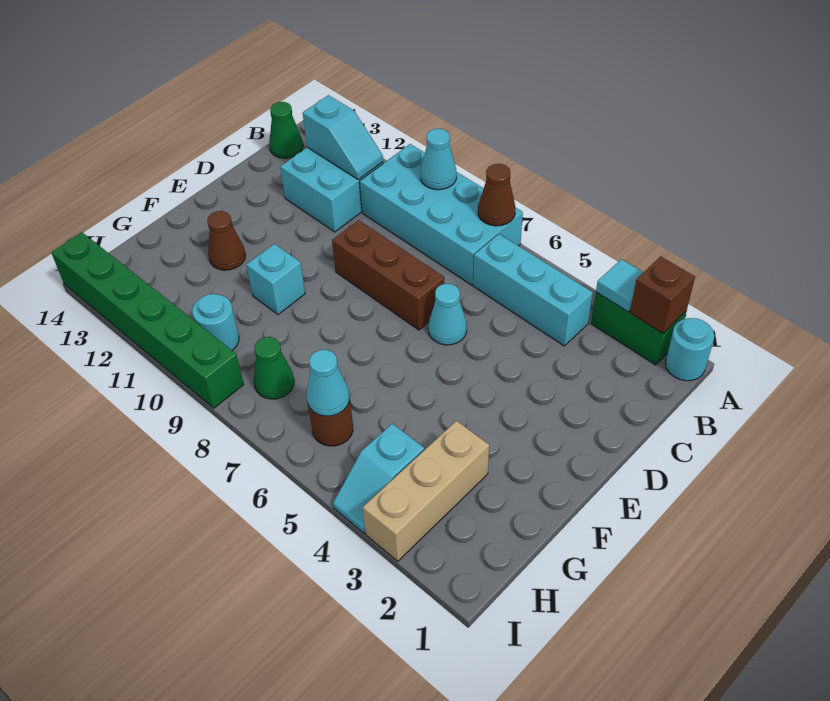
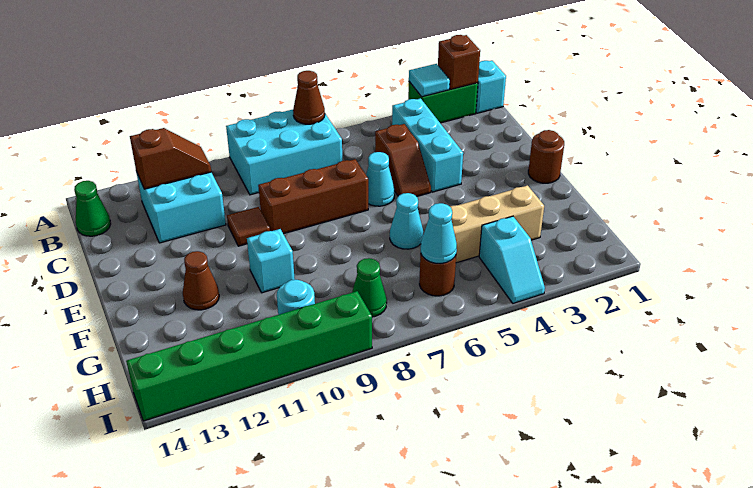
cyan 1x1 round brick [665,318,714,381] -> cyan 1x1 brick [476,61,506,113]
cyan 2x4 brick [360,144,523,285] -> cyan 2x3 brick [226,110,342,195]
cyan 1x1 cone [420,129,457,190] -> cyan 1x1 cone moved to [390,193,423,249]
cyan 1x3 brick [473,234,593,346] -> cyan 1x3 brick turned to [392,98,463,192]
cyan 1x2 slope [303,95,383,180] -> brown 1x2 slope [130,128,211,189]
none -> brown 1x2 slope [375,124,431,197]
none -> brown 1x1 tile [227,207,270,246]
none -> brown 1x1 round brick [528,130,564,183]
tan 1x3 brick [363,421,489,561] -> tan 1x3 brick turned to [450,185,544,263]

